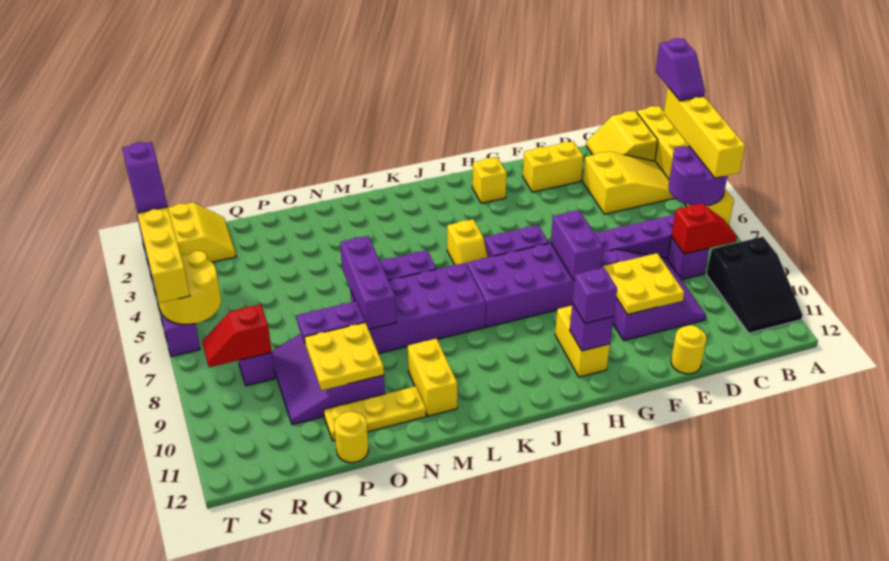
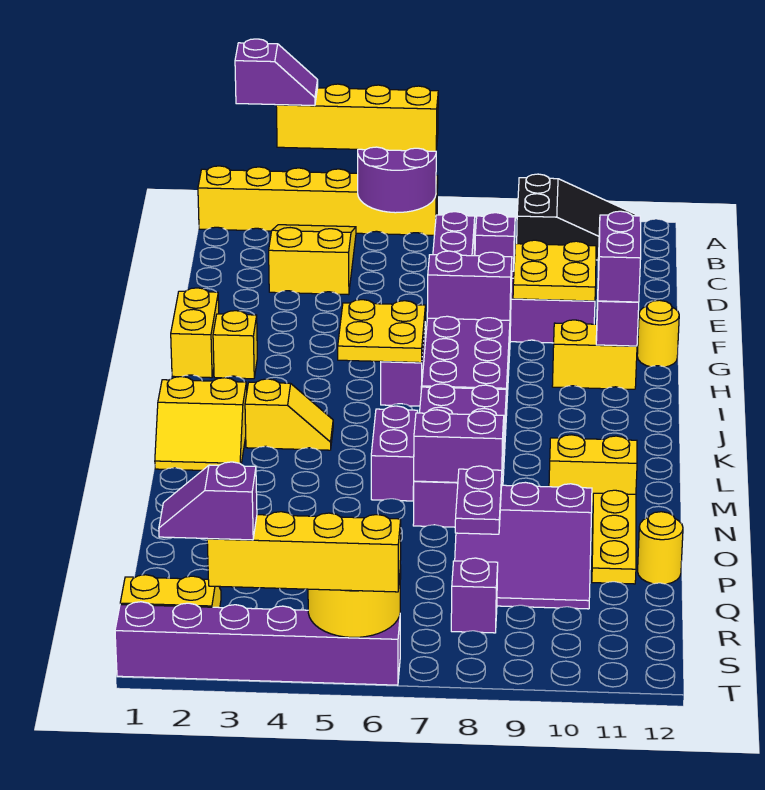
yellow 2x2 slope [586,111,658,161] -> yellow 2x2 slope moved to [155,377,247,470]
red 1x2 slope [671,204,737,254] -> none
yellow 1x2 brick [523,141,584,192] -> yellow 1x2 brick moved to [171,288,219,378]
yellow 1x1 round brick [671,325,706,374] -> yellow 1x1 round brick moved to [637,300,679,367]
purple 1x1 brick [572,268,617,323] -> purple 1x2 brick [598,211,641,302]
yellow 1x2 slope [447,219,488,265] -> yellow 1x2 slope moved to [245,379,333,450]
purple 1x3 brick [340,236,396,329] -> purple 1x2 brick [414,410,504,482]
yellow 2x2 plate [304,322,384,390] -> yellow 2x2 plate moved to [338,300,425,363]
red 1x2 slope [202,304,272,367] -> none
purple 1x2 slope [122,142,168,213] -> purple 1x2 slope turned to [159,462,257,540]

